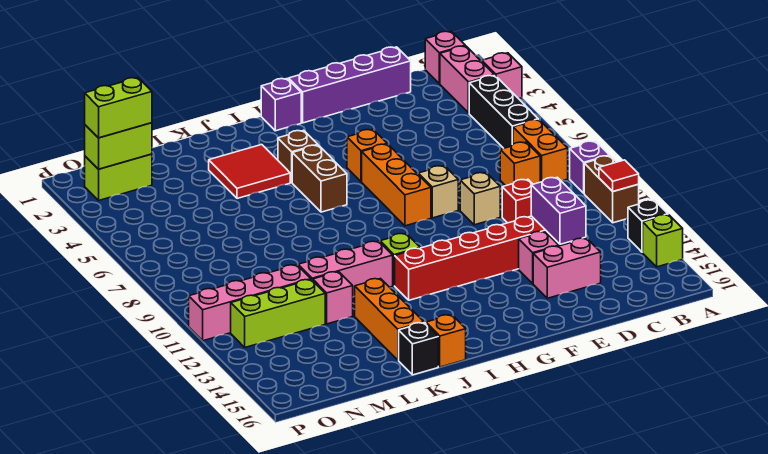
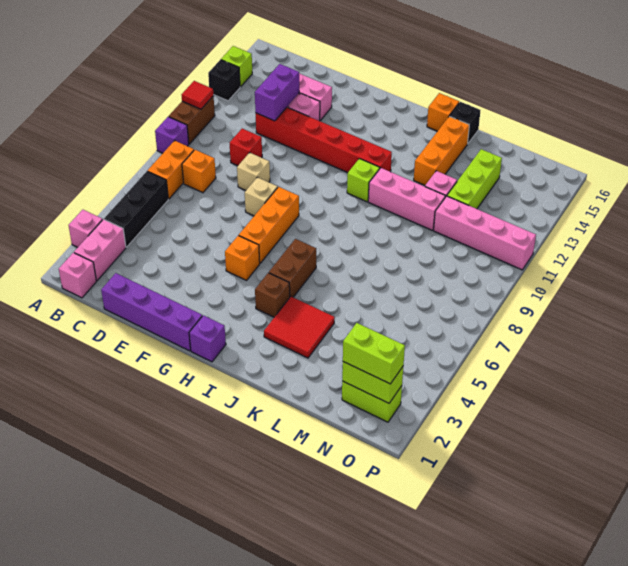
lime 1x3 brick [231,280,325,347] -> lime 1x3 brick turned to [447,149,502,209]

